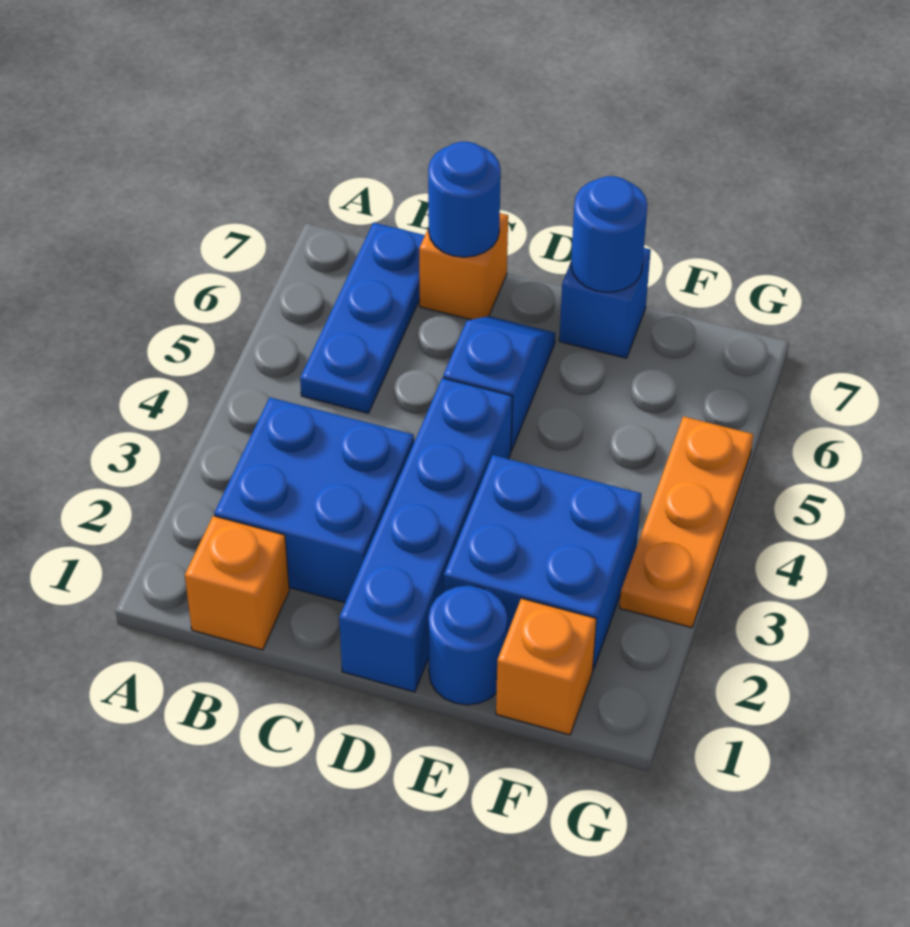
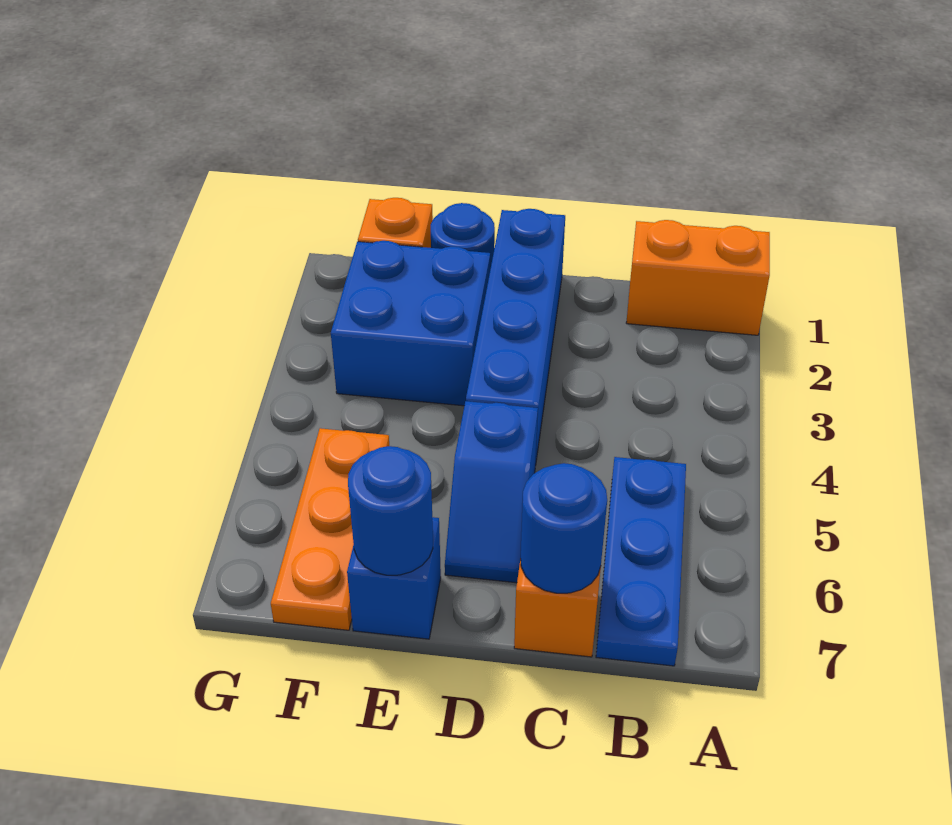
orange 1x1 brick [185,516,289,650] -> orange 1x2 brick [626,220,770,335]
blue 2x2 brick [214,397,414,603] -> none
orange 1x3 plate [620,416,753,628] -> orange 1x3 plate moved to [271,428,389,630]

